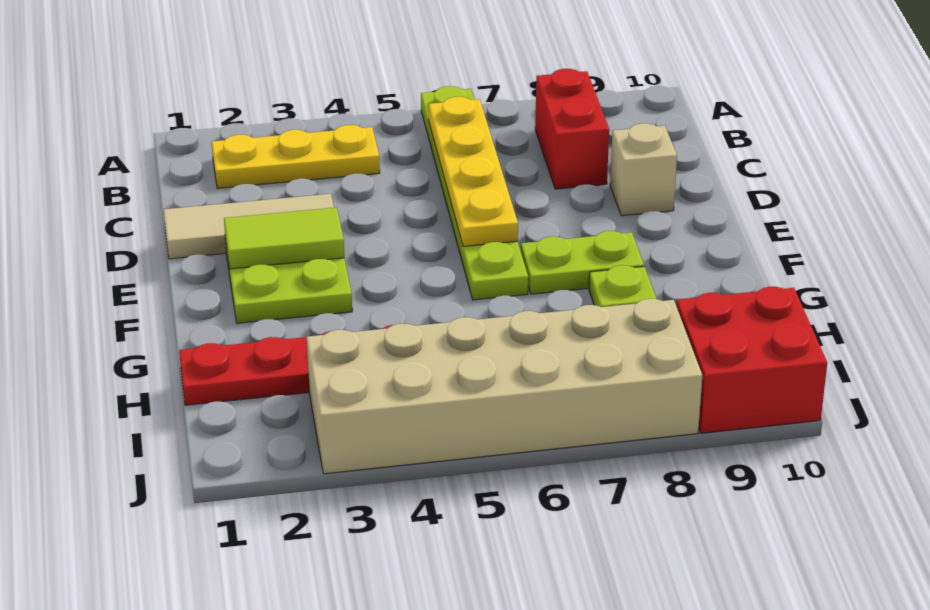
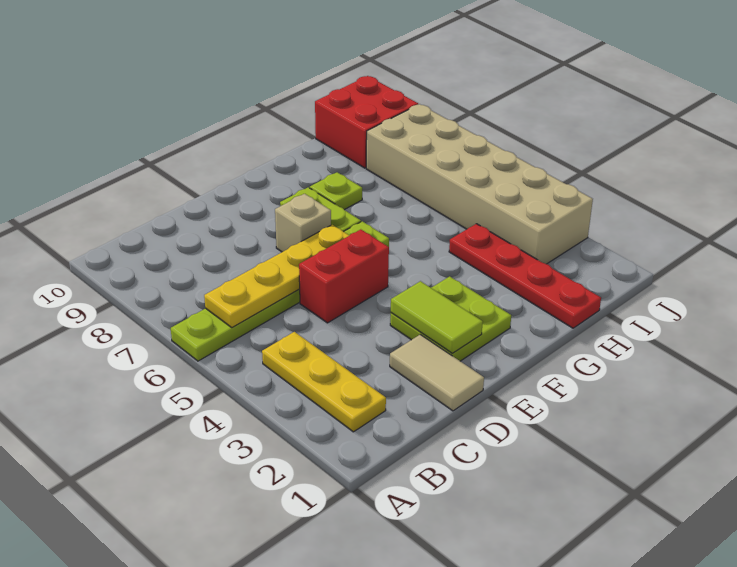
red 1x2 brick [535,69,609,189] -> red 1x2 brick moved to [299,229,389,323]
tan 1x3 tile [164,194,334,259] -> tan 1x2 tile [390,335,484,411]
tan 1x1 brick [610,123,677,216] -> tan 1x1 brick moved to [275,194,331,252]

